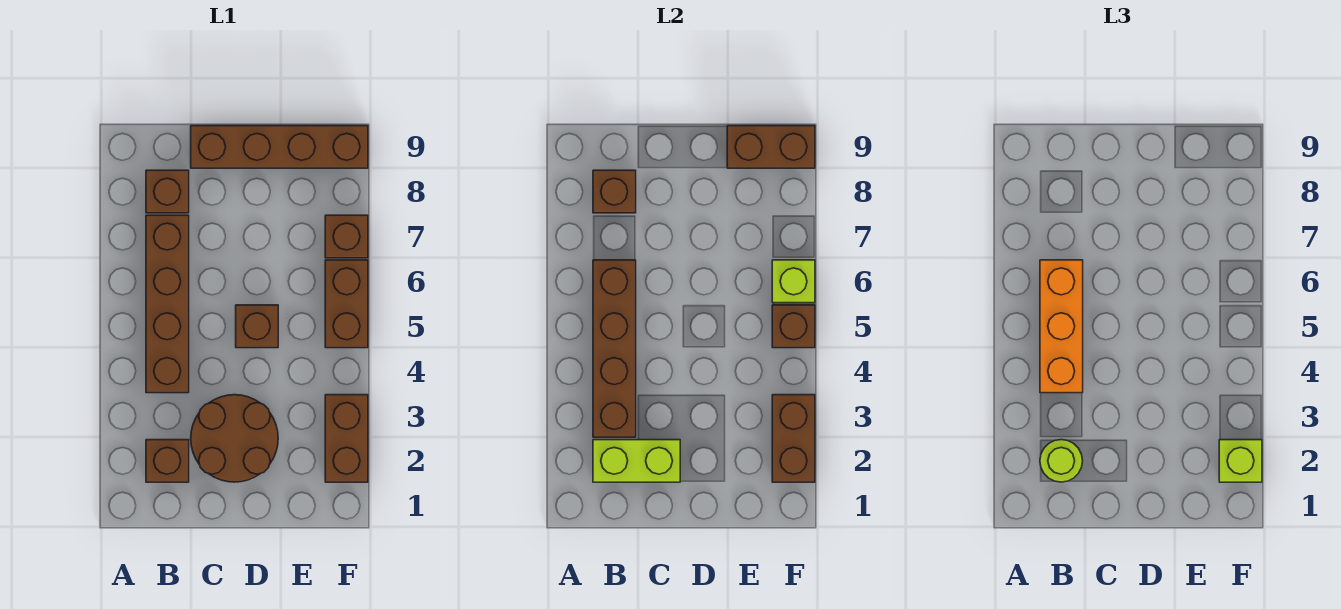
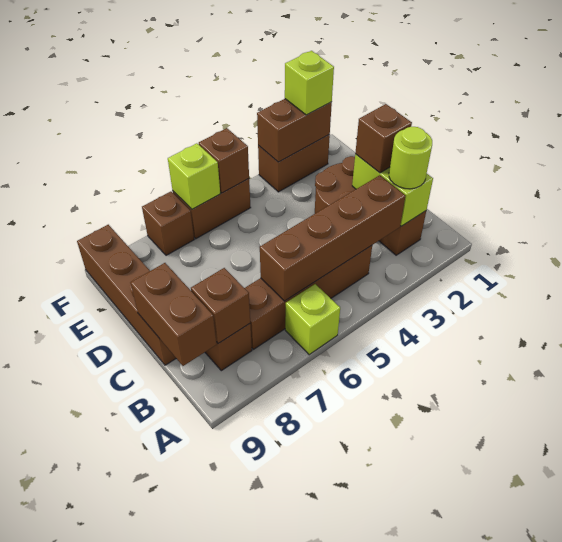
none -> lime 1x1 brick [285,284,340,355]
orange 1x3 brick [1040,260,1083,393] -> none
brown 1x1 brick [236,305,278,348] -> brown 1x1 brick moved to [355,104,412,173]
brown 1x2 brick [727,126,815,168] -> brown 1x2 brick moved to [130,263,217,366]

